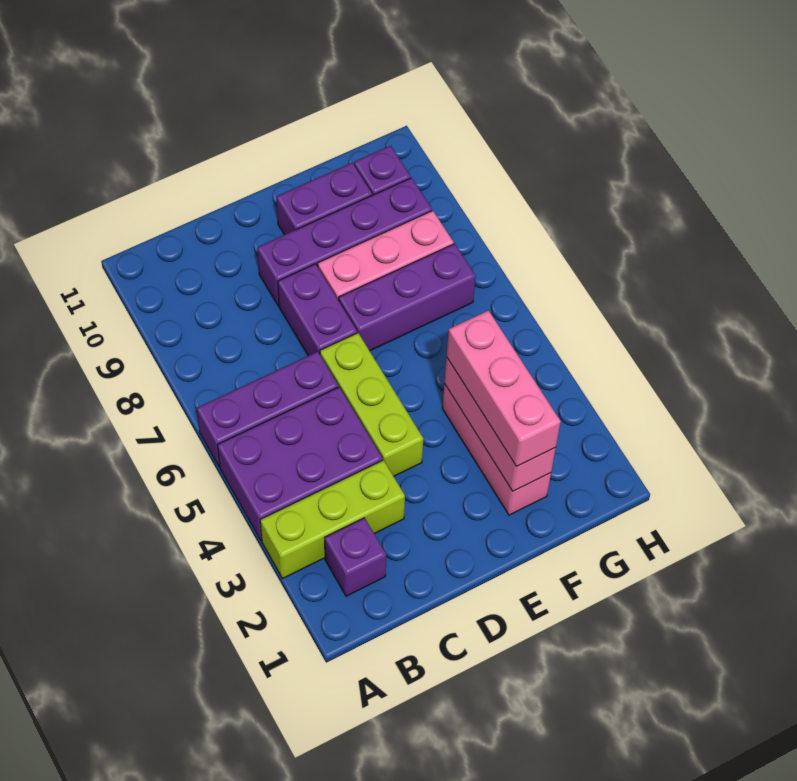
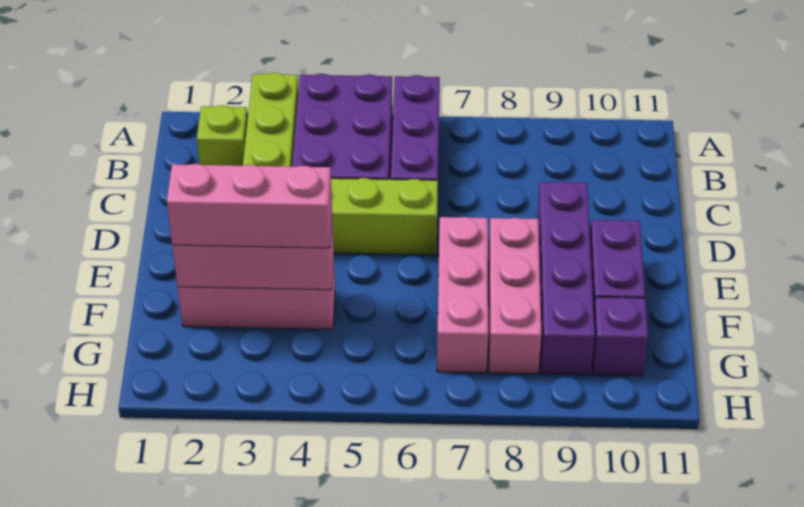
purple 1x1 brick [325,518,386,596] -> lime 1x1 brick [197,105,248,166]
purple 1x2 brick [278,264,357,356] -> none
purple 1x3 brick [339,244,476,351] -> pink 1x3 brick [437,217,488,373]

